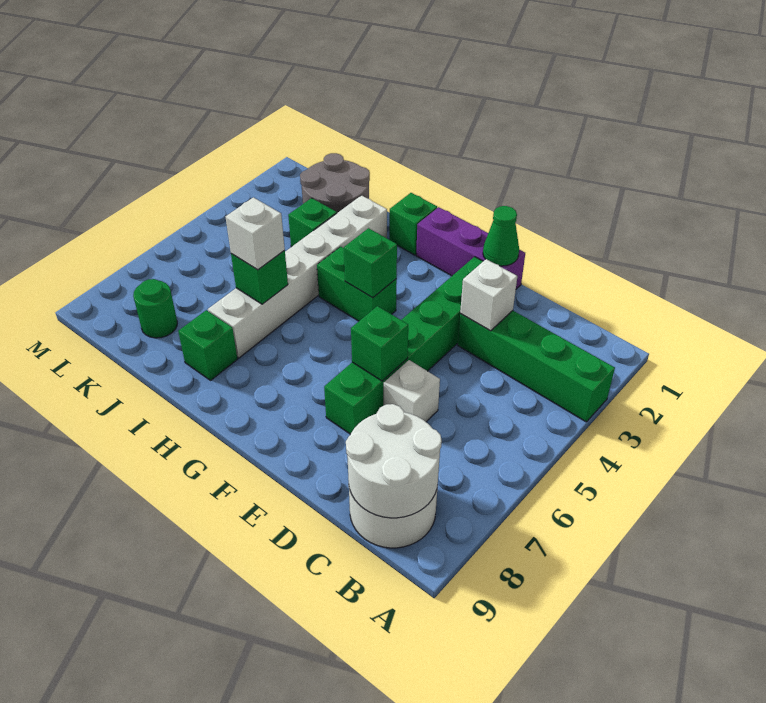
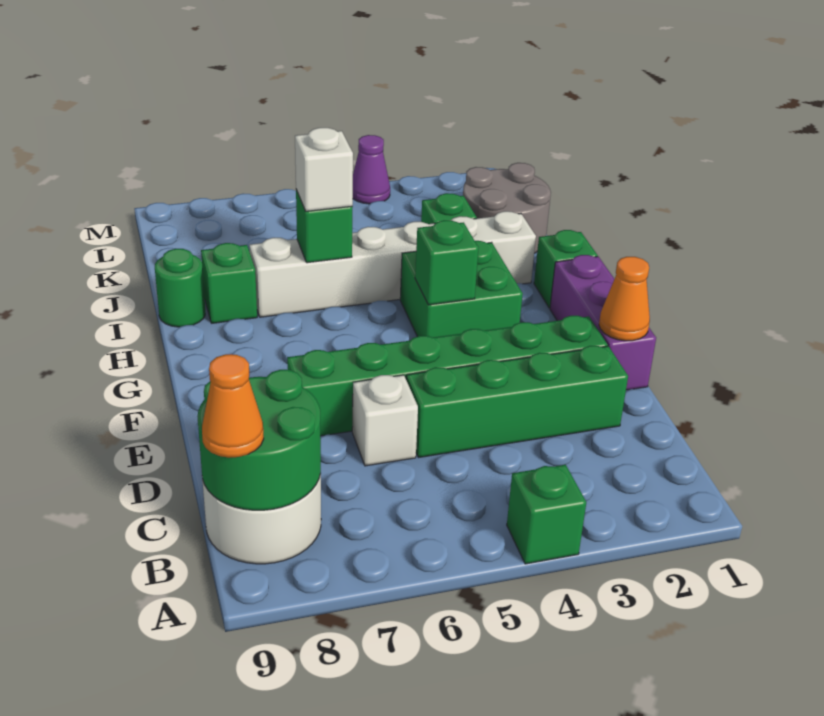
green 1x4 brick [458,311,615,422] -> green 1x4 brick turned to [406,346,628,458]
white 2x2 round brick [346,404,442,518] -> green 2x2 round brick [197,370,321,510]
none -> orange 1x1 cone [202,354,264,458]
white 1x1 brick [460,259,517,331] -> none
green 1x1 cone [483,206,519,266] -> orange 1x1 cone [599,257,650,341]
green 1x1 brick [351,306,408,381] -> green 1x1 brick moved to [507,465,586,564]
green 1x2 brick [317,247,397,321] -> green 2x2 brick [400,241,523,338]
green 1x1 round brick [133,279,177,338] -> green 1x1 round brick moved to [155,249,205,327]
none -> purple 1x1 cone [353,135,390,204]

